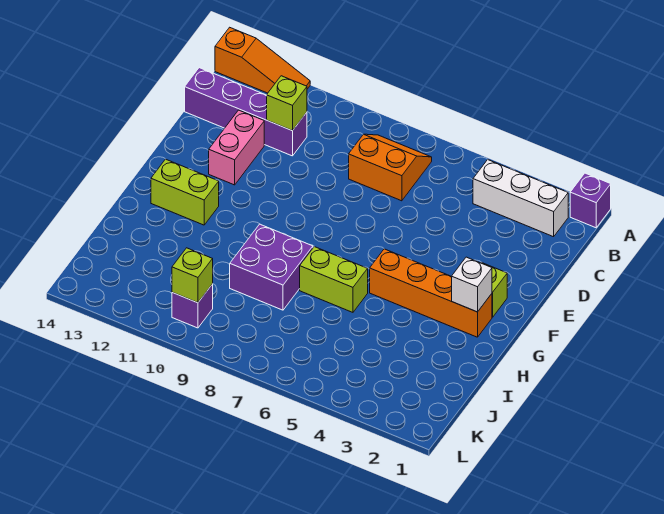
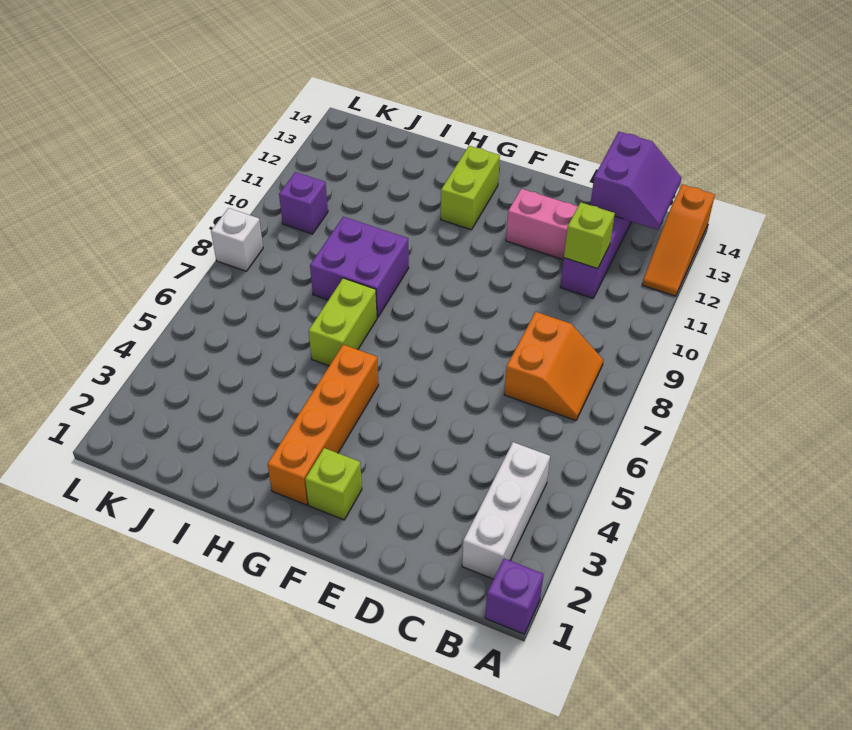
none -> purple 2x2 slope [590,132,681,230]
white 1x1 brick [452,257,492,312] -> white 1x1 brick moved to [211,208,263,271]
lime 1x1 brick [172,248,213,303] -> none

